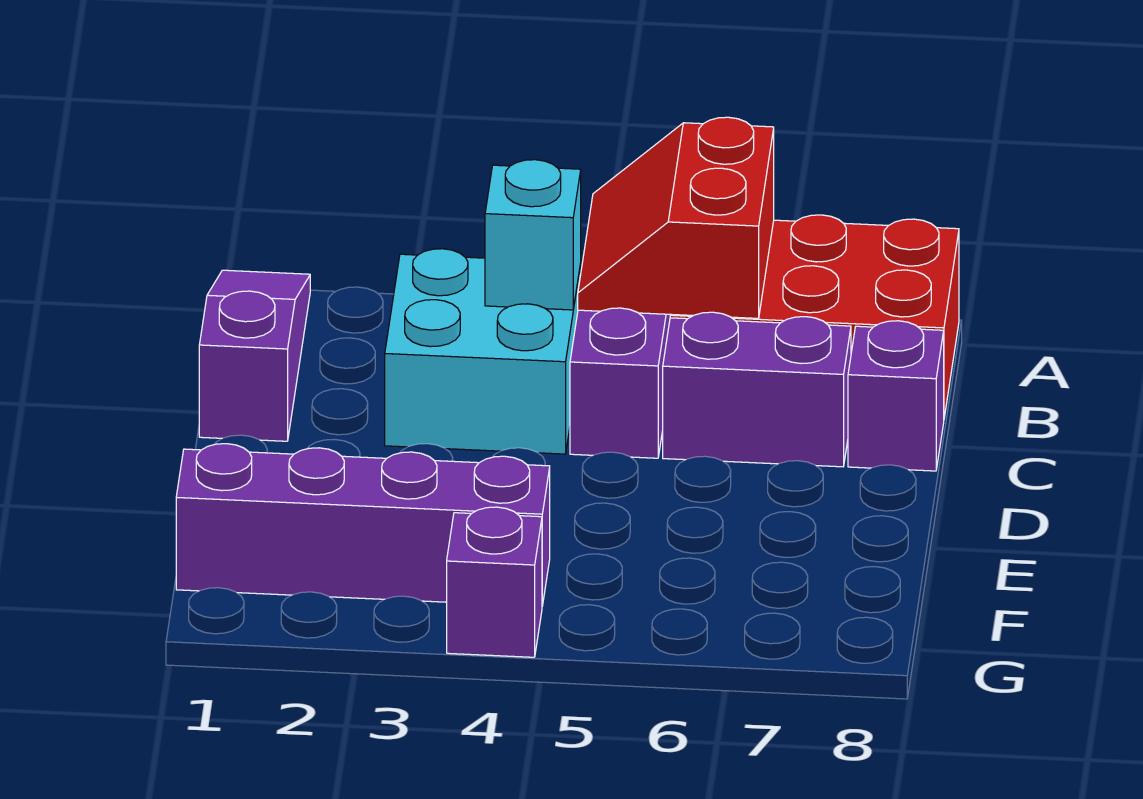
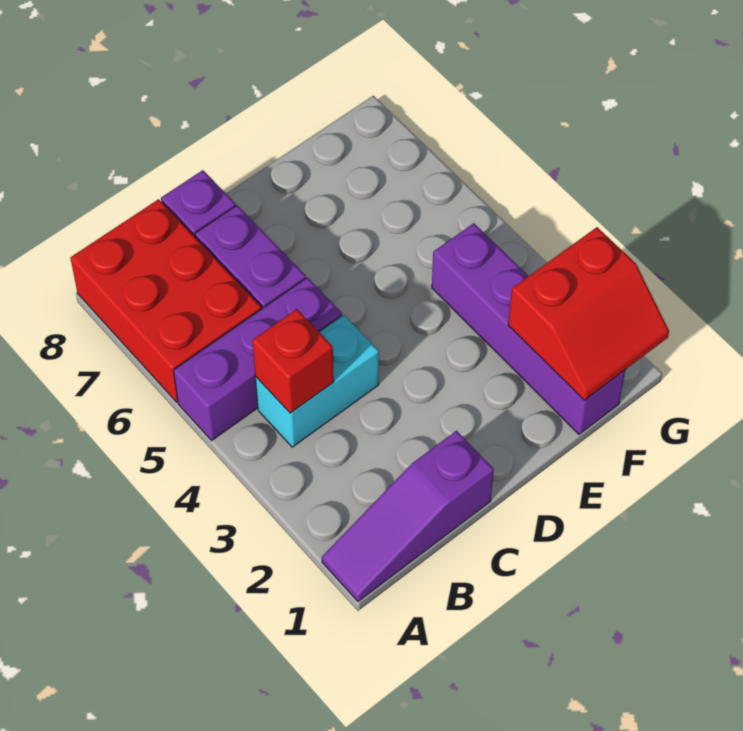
red 2x2 slope [578,117,774,318] -> red 2x2 slope moved to [508,227,669,400]
cyan 2x2 brick [385,249,581,454] -> cyan 1x2 brick [255,315,379,447]
cyan 1x1 brick [485,160,581,310] -> red 1x1 brick [252,309,334,413]
purple 1x1 brick [447,507,542,657] -> none

